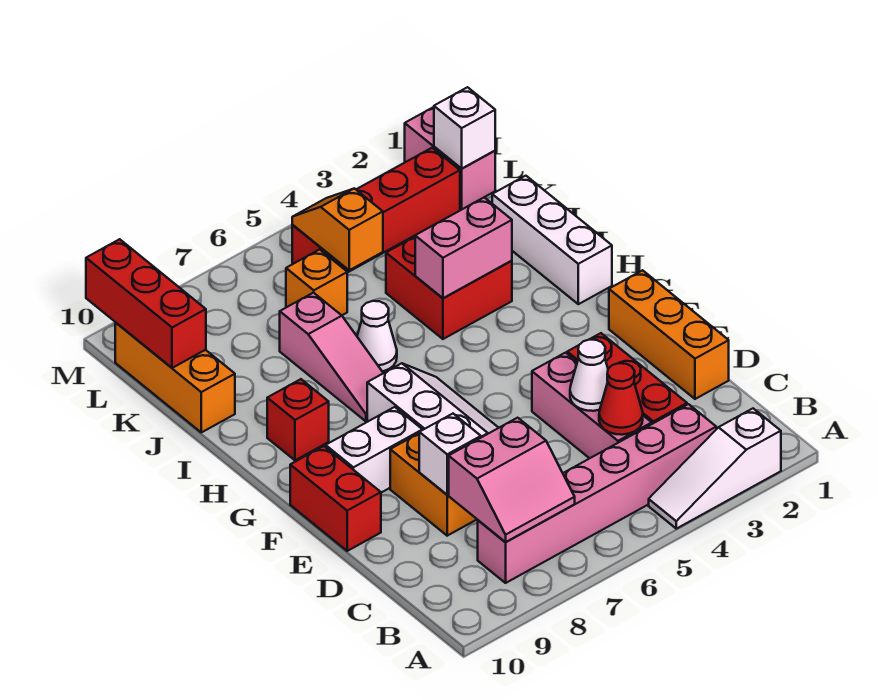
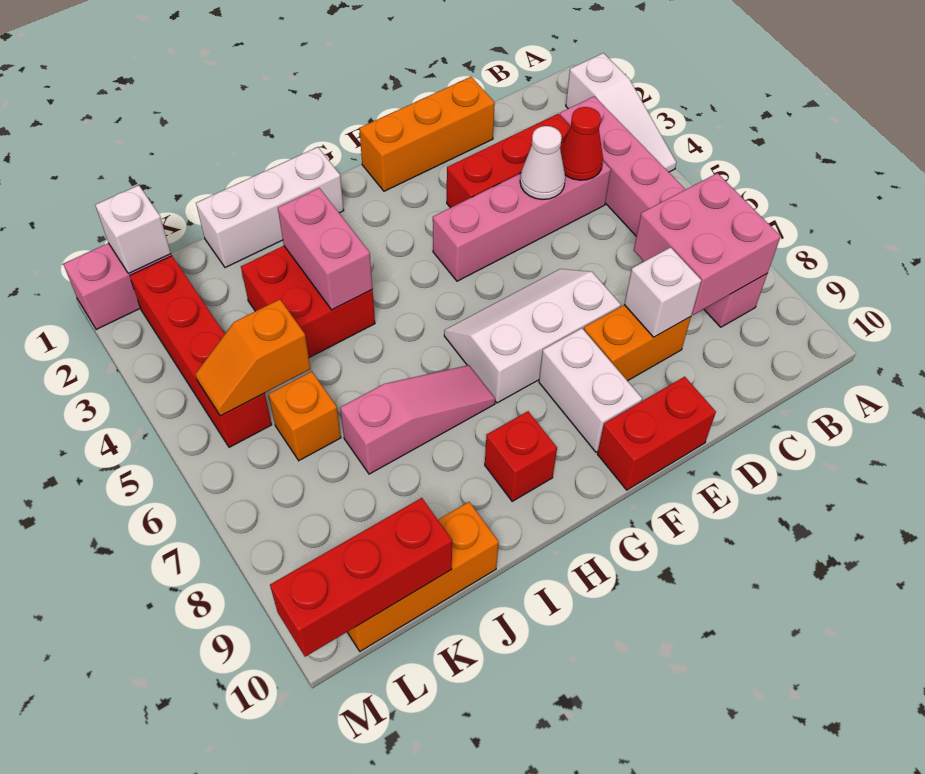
pink 2x2 slope [448,418,575,542] -> pink 2x2 brick [634,173,781,315]
pink 1x3 brick [532,353,652,458] -> pink 1x4 brick [433,161,611,281]
white 1x1 cone [357,301,397,371] -> none

